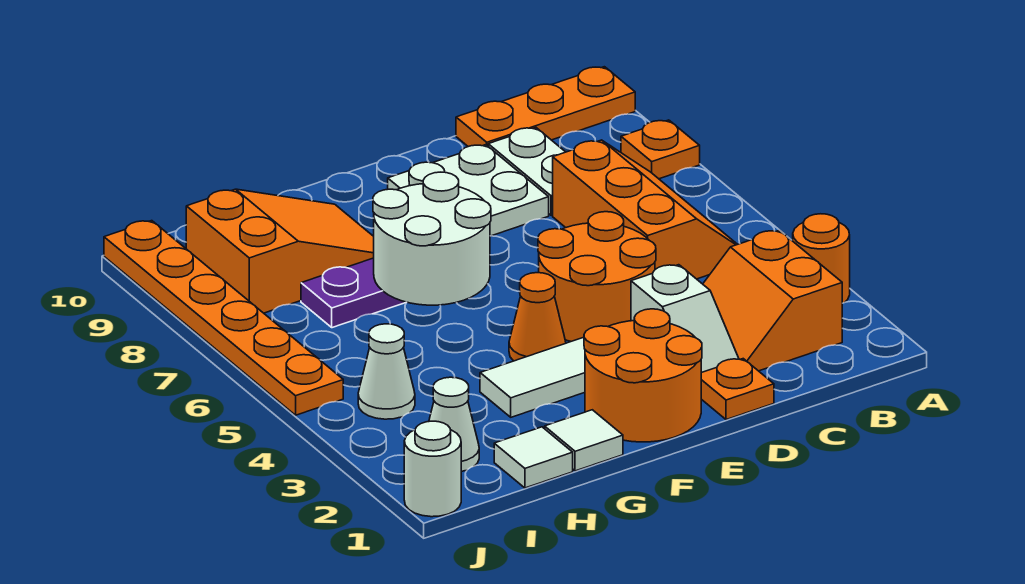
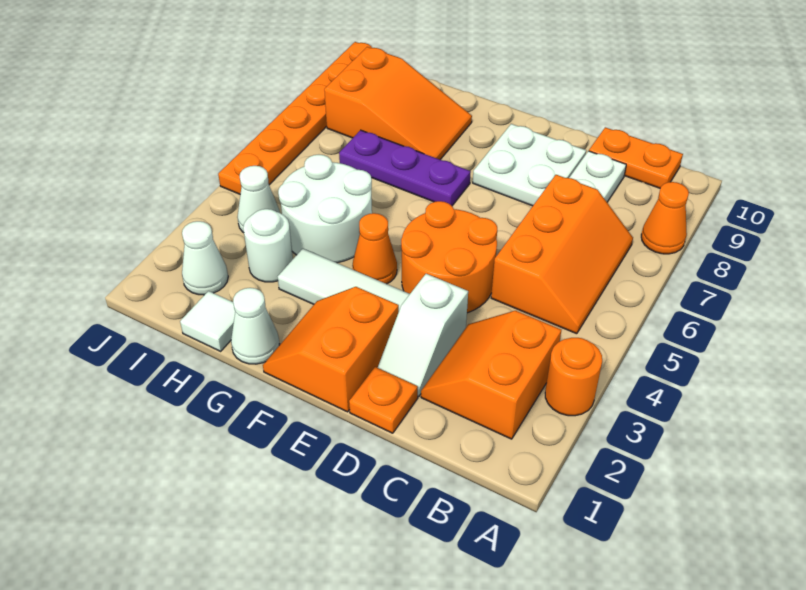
orange 1x1 plate [621,120,700,179] -> orange 1x1 cone [641,182,689,254]
orange 1x3 plate [456,67,635,147] -> orange 1x2 plate [589,127,683,188]
orange 2x2 round brick [584,309,702,442] -> orange 2x2 slope [263,287,399,412]
white 2x2 round brick [373,172,491,305] -> white 2x2 round brick moved to [278,155,372,263]
white 1x1 tile [545,410,623,471] -> white 1x1 cone [231,288,279,364]
white 1x1 round brick [404,421,461,517] -> white 1x1 round brick moved to [243,209,293,282]

